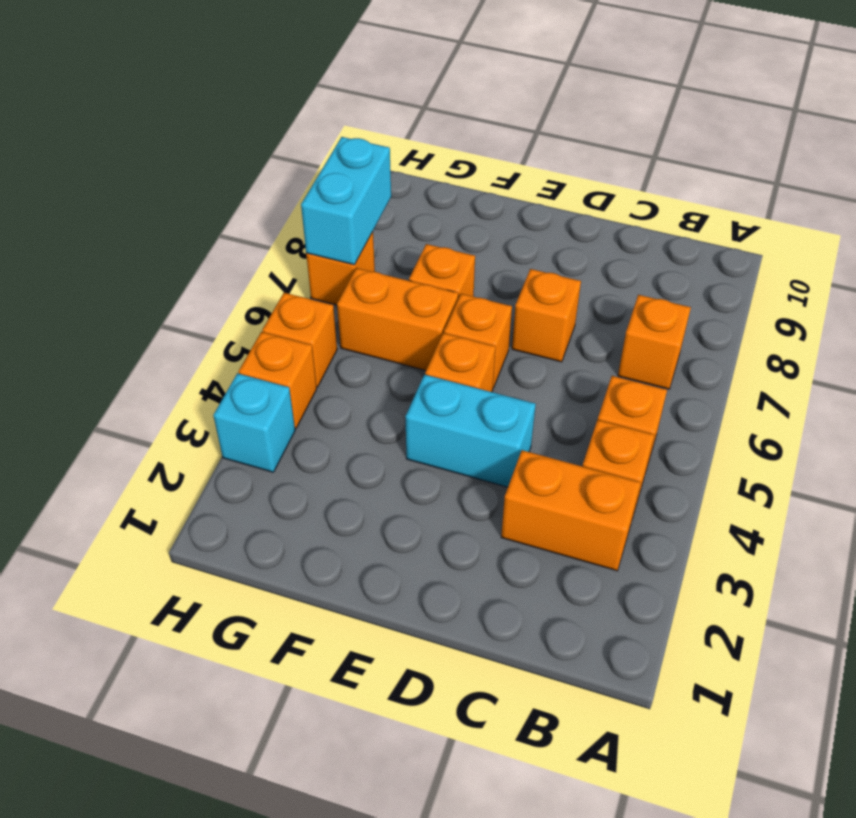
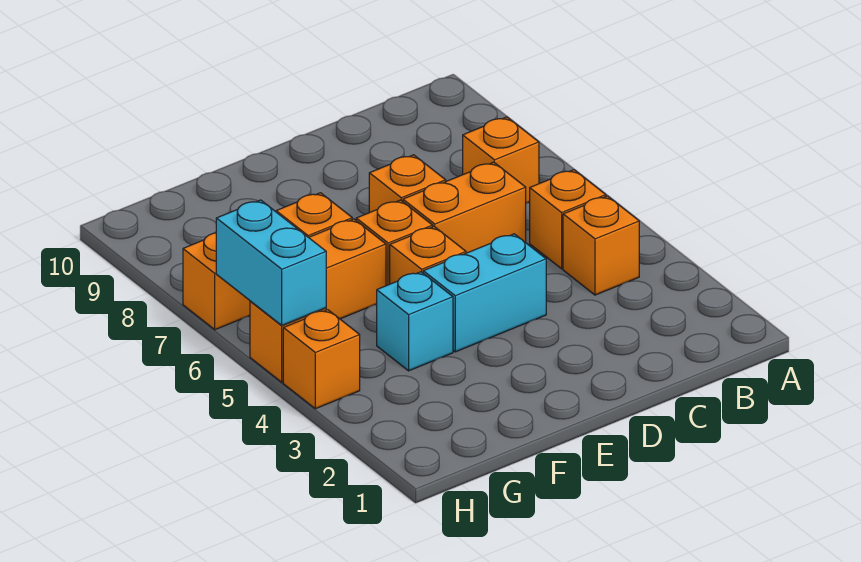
orange 1x2 brick [501,450,641,571] -> orange 1x2 brick moved to [403,162,526,253]
cyan 1x1 brick [213,373,295,472] -> cyan 1x1 brick moved to [377,272,453,371]
cyan 1x2 brick [301,137,391,265] -> cyan 1x2 brick moved to [216,200,326,325]

